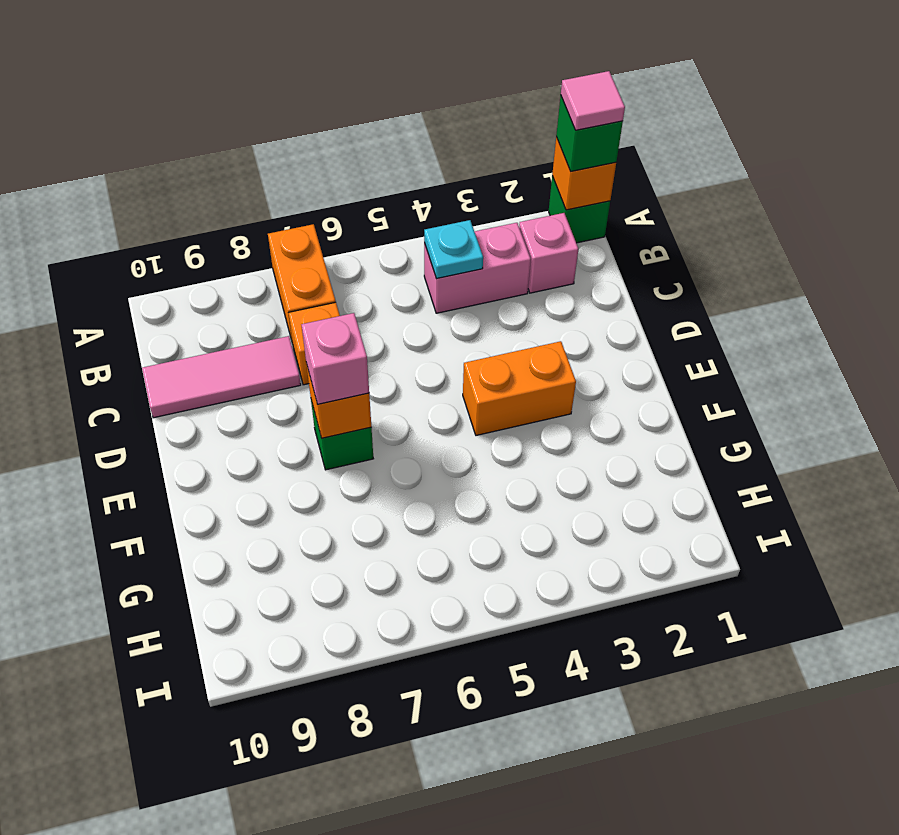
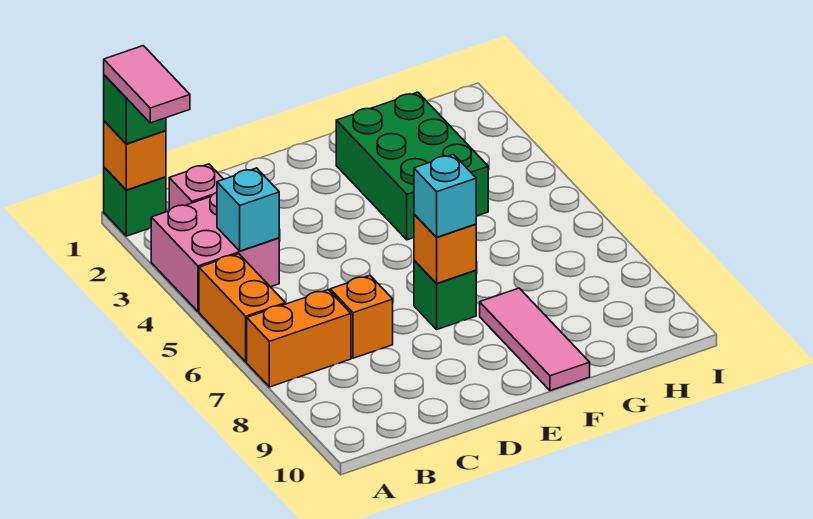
pink 1x1 tile [561,71,625,130] -> pink 1x2 tile [104,46,190,123]
pink 1x2 brick [424,223,531,313] -> pink 2x2 brick [151,193,279,312]
cyan 1x1 plate [424,220,483,279] -> cyan 1x1 brick [217,168,279,251]
pink 1x3 tile [142,336,301,418] -> pink 1x3 tile moved to [480,288,590,391]
orange 1x2 brick [463,341,576,435] -> orange 1x2 brick moved to [199,254,285,362]
pink 1x1 brick [301,313,369,404] -> cyan 1x1 brick [414,154,476,237]
none -> green 2x3 brick [336,92,488,240]

